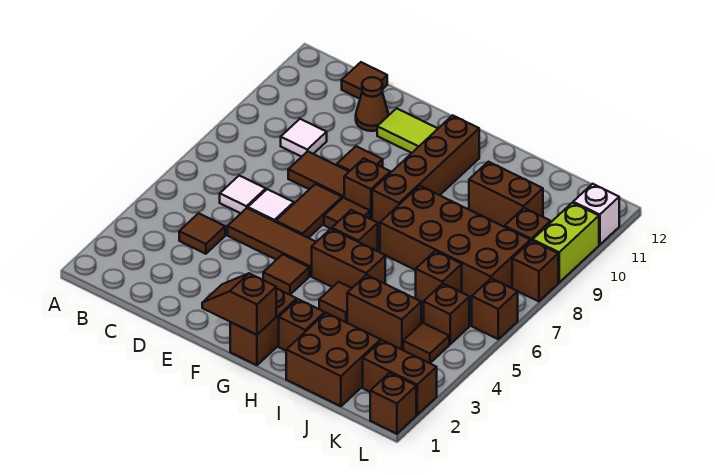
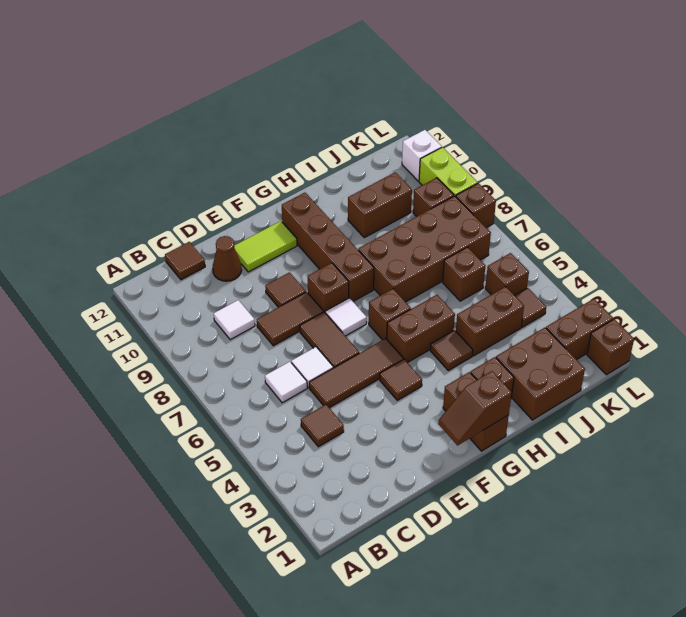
brown 1x1 tile [324,198,370,229] -> white 1x1 tile [325,298,367,336]
brown 1x1 brick [472,278,518,339] -> none

